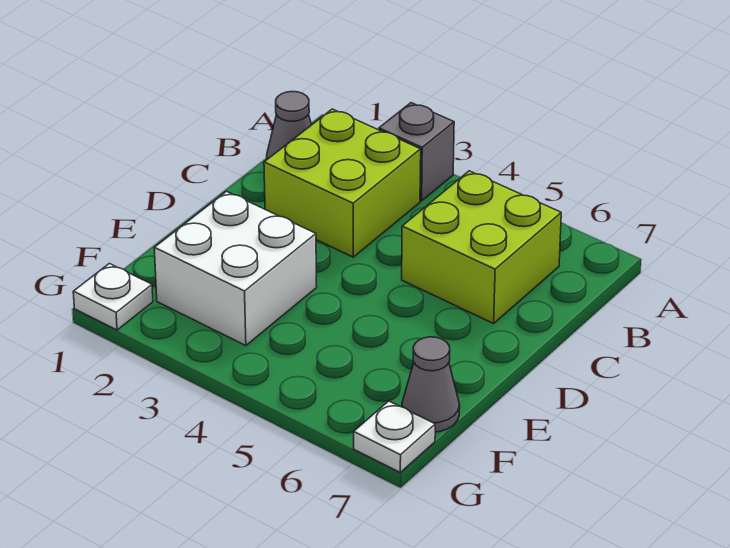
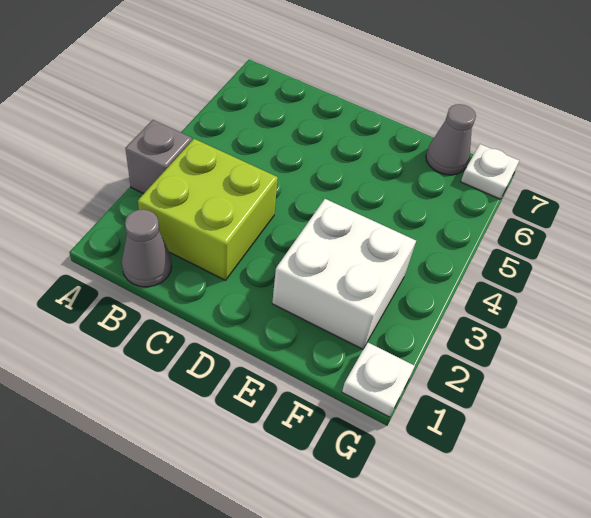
lime 2x2 brick [402,171,561,323] -> none

